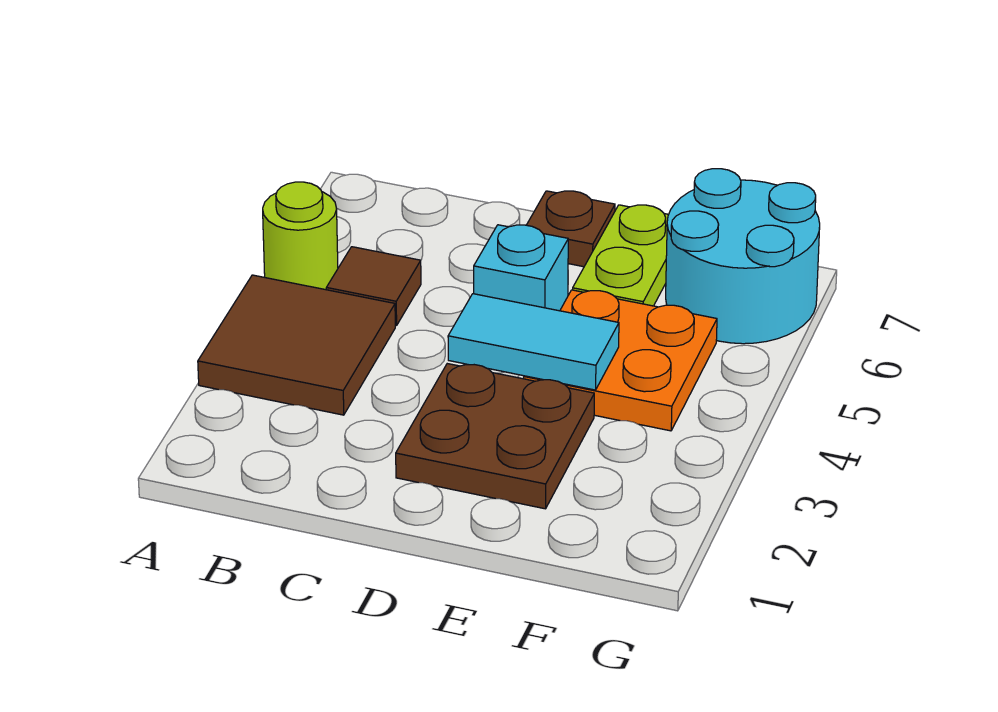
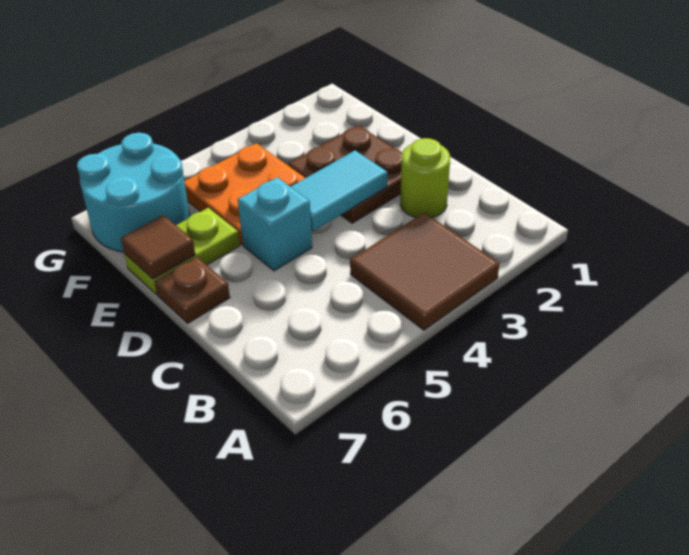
lime 1x1 round brick [263,182,338,290] -> lime 1x1 round brick moved to [400,138,450,217]
brown 1x1 tile [326,247,421,326] -> brown 1x1 tile moved to [121,215,195,279]
cyan 1x2 tile [448,294,619,390] -> cyan 1x2 tile turned to [291,151,387,231]

